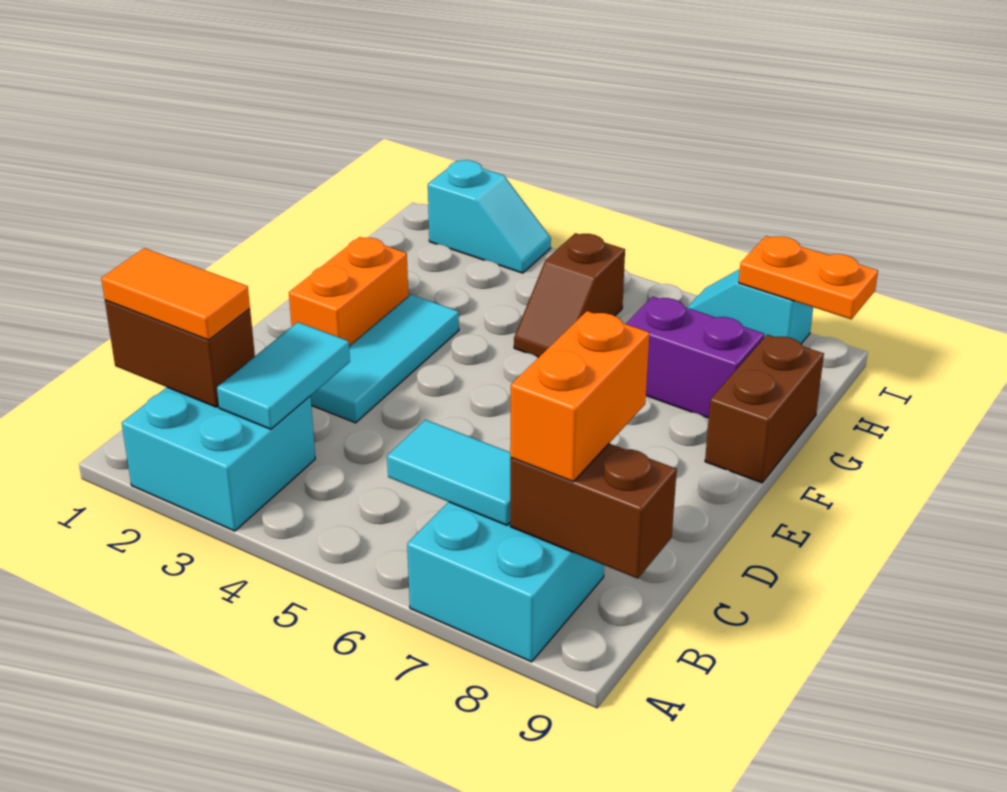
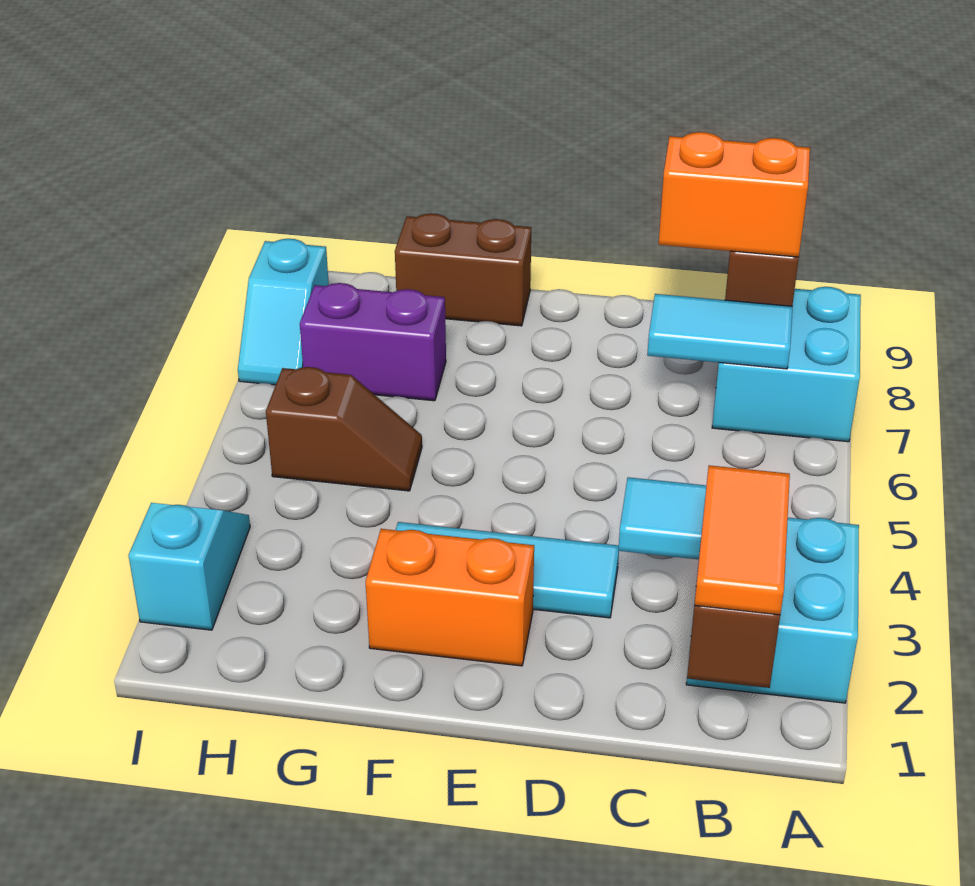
cyan 1x2 tile [387,420,511,525] -> cyan 1x2 tile turned to [647,294,792,369]
purple 1x2 brick [626,297,764,418] -> purple 1x2 brick turned to [300,283,446,401]
orange 1x2 plate [739,236,878,319] -> none

